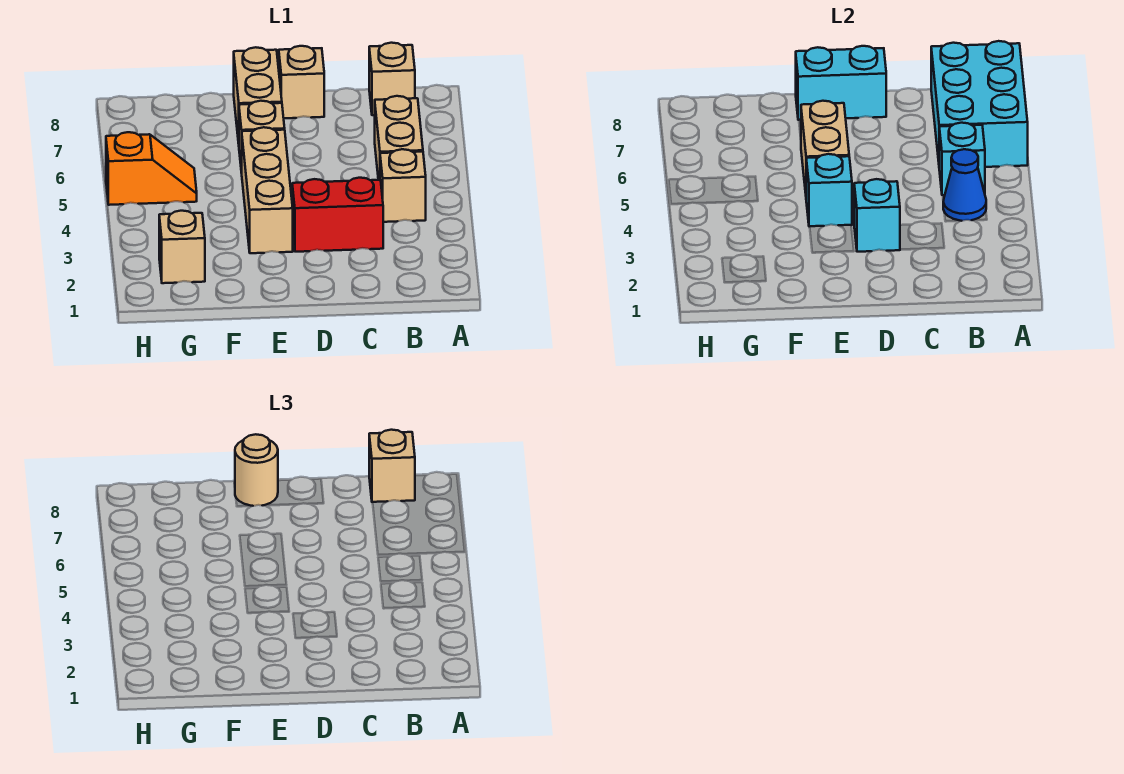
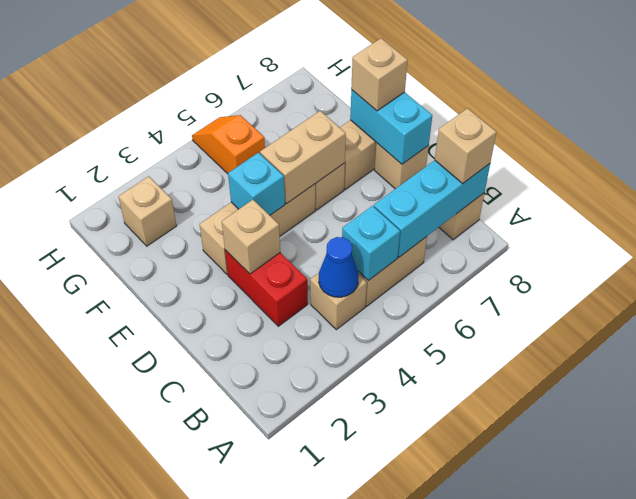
cyan 2x3 brick [931,41,1028,167] -> cyan 1x3 brick [374,160,490,257]
cyan 1x1 brick [854,179,900,252] -> tan 1x1 brick [222,200,280,274]
tan 1x1 round brick [235,434,278,506] -> tan 1x1 brick [351,38,408,111]
orange 1x2 slope [106,132,197,205] -> orange 1x2 slope turned to [192,115,265,174]

